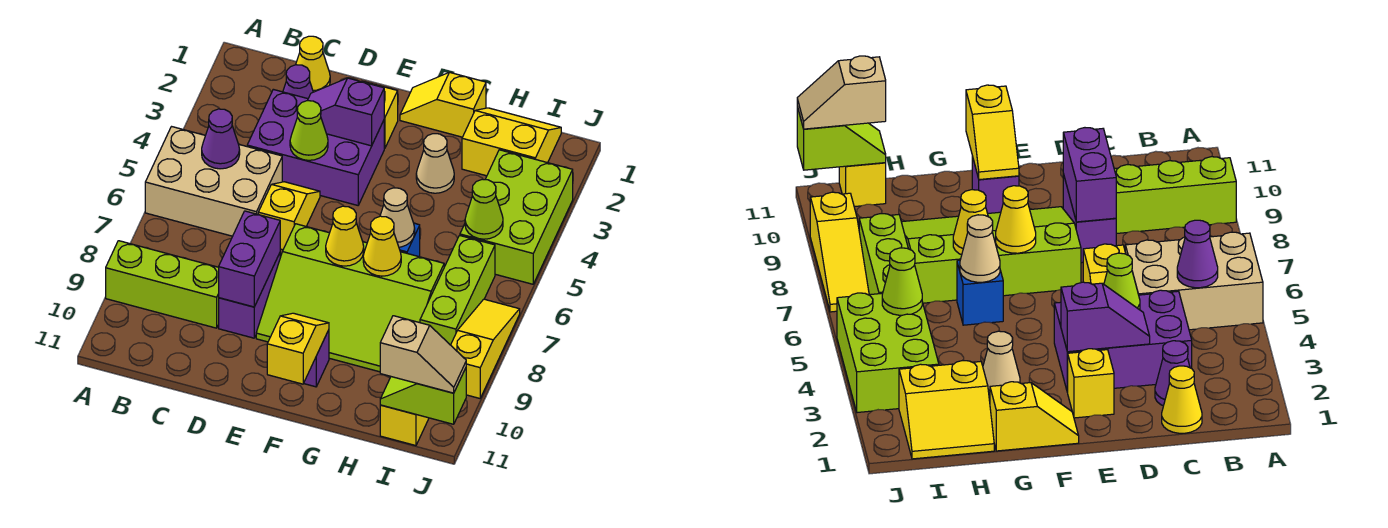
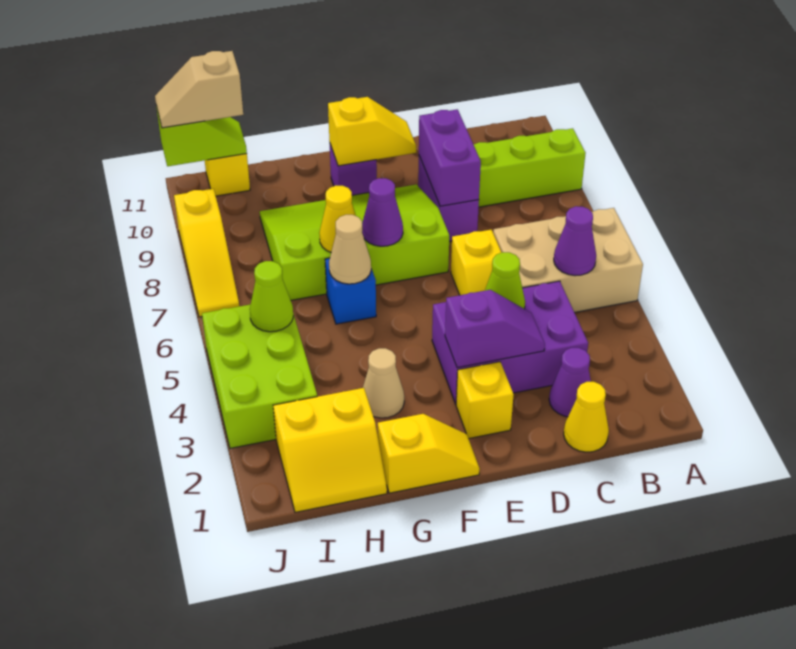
yellow 1x1 cone [326,206,364,266] -> purple 1x1 cone [362,178,403,246]
yellow 1x2 slope [267,313,329,384] -> yellow 1x2 slope turned to [328,97,416,166]
lime 1x3 brick [420,235,495,345] -> none

